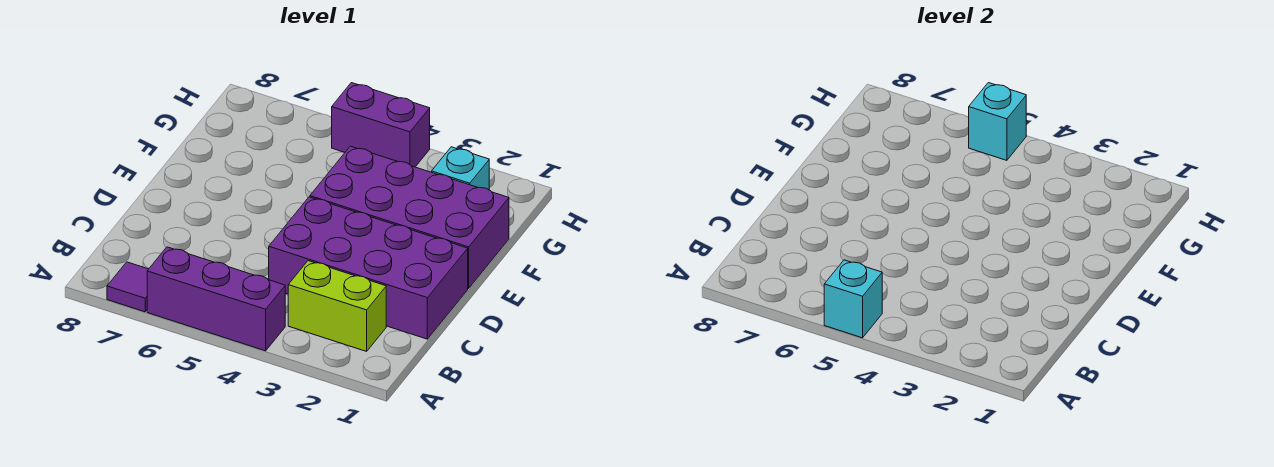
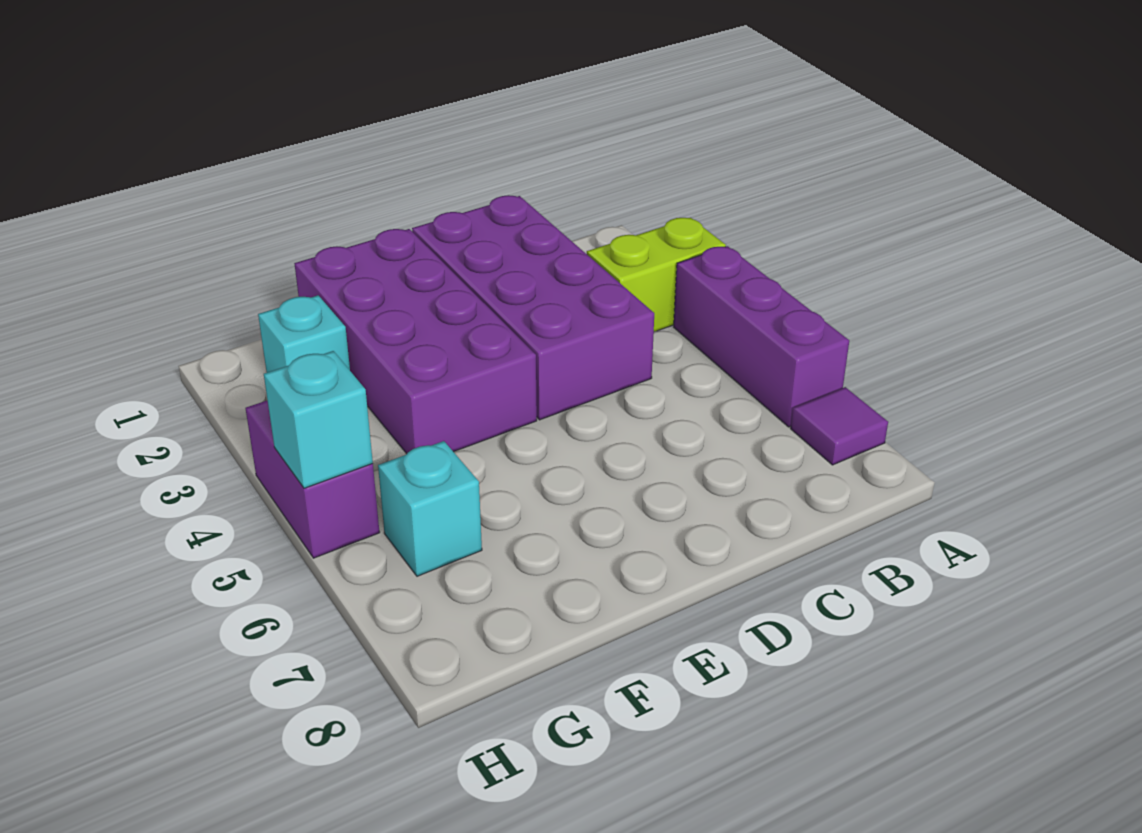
cyan 1x1 brick [824,260,882,338] -> cyan 1x1 brick moved to [378,441,482,576]
lime 1x2 brick [288,261,386,351] -> lime 1x2 brick turned to [587,218,726,332]

